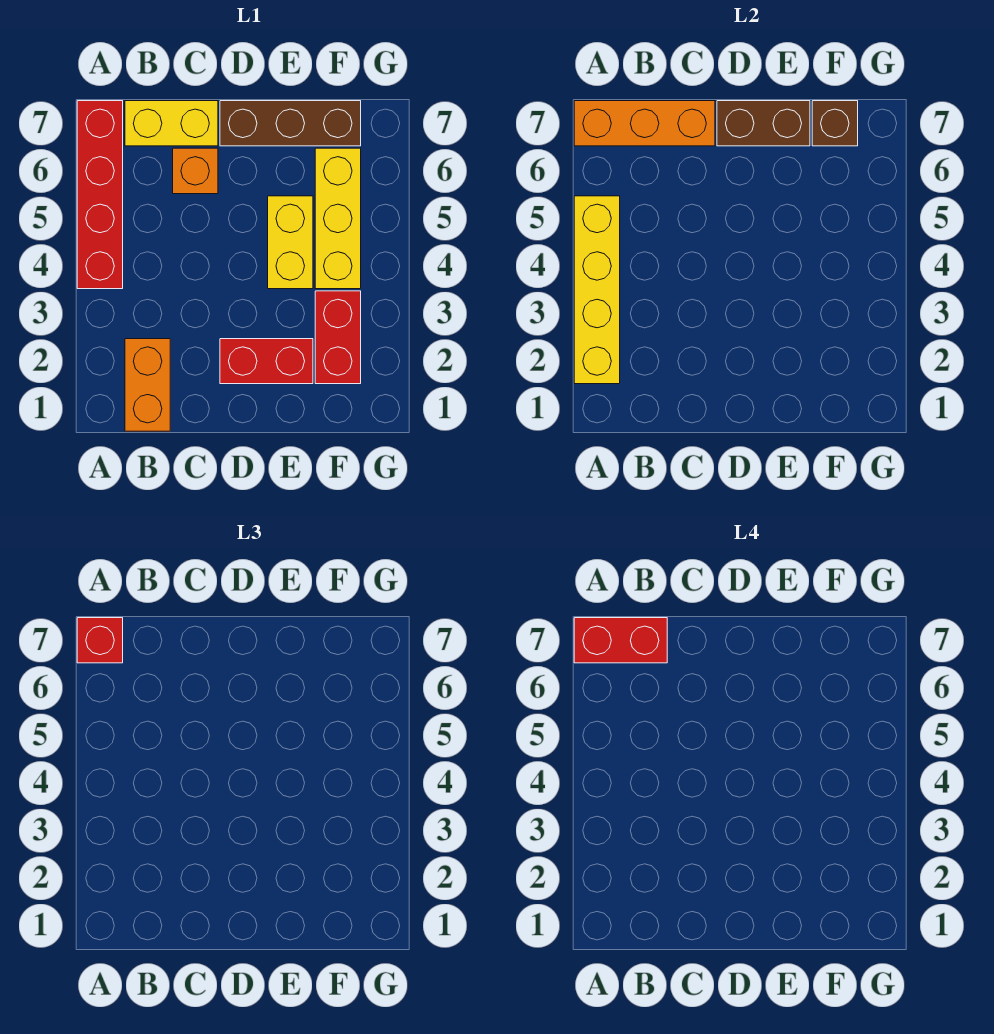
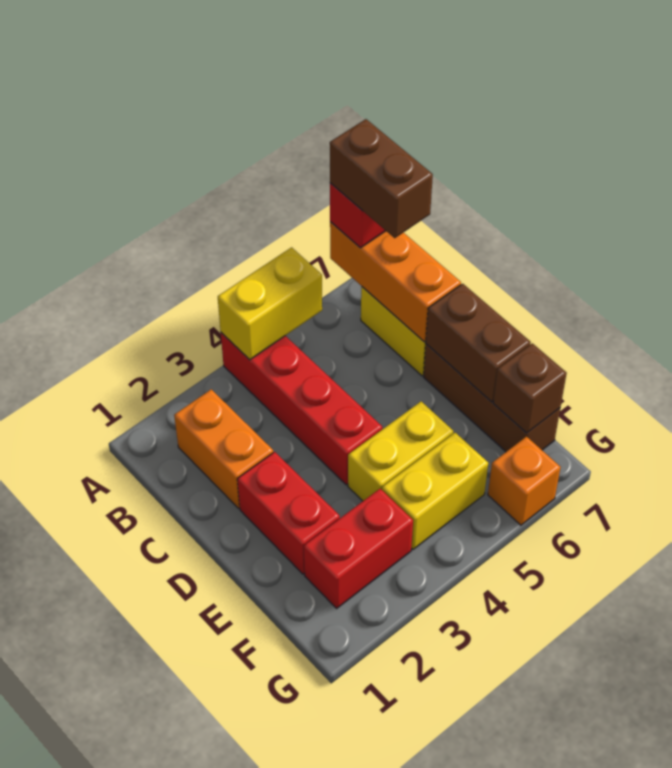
yellow 1x4 brick [574,196,620,384] -> yellow 1x2 brick [218,247,322,360]
red 1x4 brick [77,101,123,289] -> red 1x4 brick turned to [221,333,382,485]
red 1x2 brick [574,618,667,663] -> brown 1x2 brick [330,119,433,238]
orange 1x2 brick [125,339,170,431] -> orange 1x2 brick turned to [174,389,273,508]
orange 1x1 brick [173,148,218,194] -> orange 1x1 brick moved to [488,437,561,525]
yellow 1x3 brick [315,148,361,289] -> yellow 1x2 brick [382,433,488,549]

